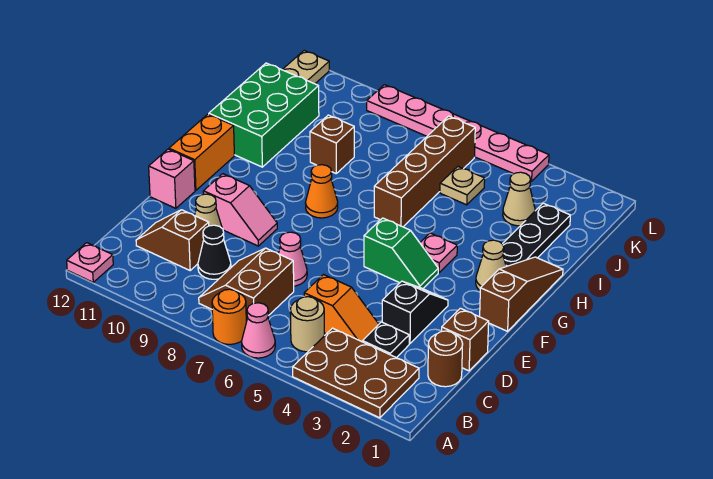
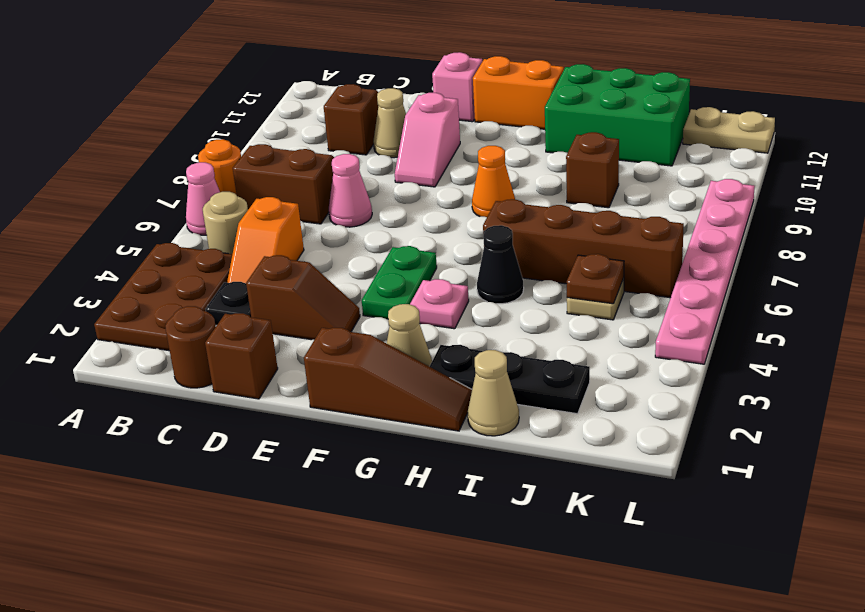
pink 1x1 plate [67,243,113,282] -> none
black 1x1 cone [198,225,231,279] -> black 1x1 cone moved to [477,225,524,304]
black 1x2 slope [382,281,448,344] -> brown 1x2 slope [246,255,360,340]
green 1x2 slope [364,218,438,289] -> green 1x2 plate [362,246,437,319]
tan 1x1 cone [503,172,535,226] -> tan 1x1 cone moved to [468,350,519,436]
none -> brown 1x1 plate [567,254,624,304]

